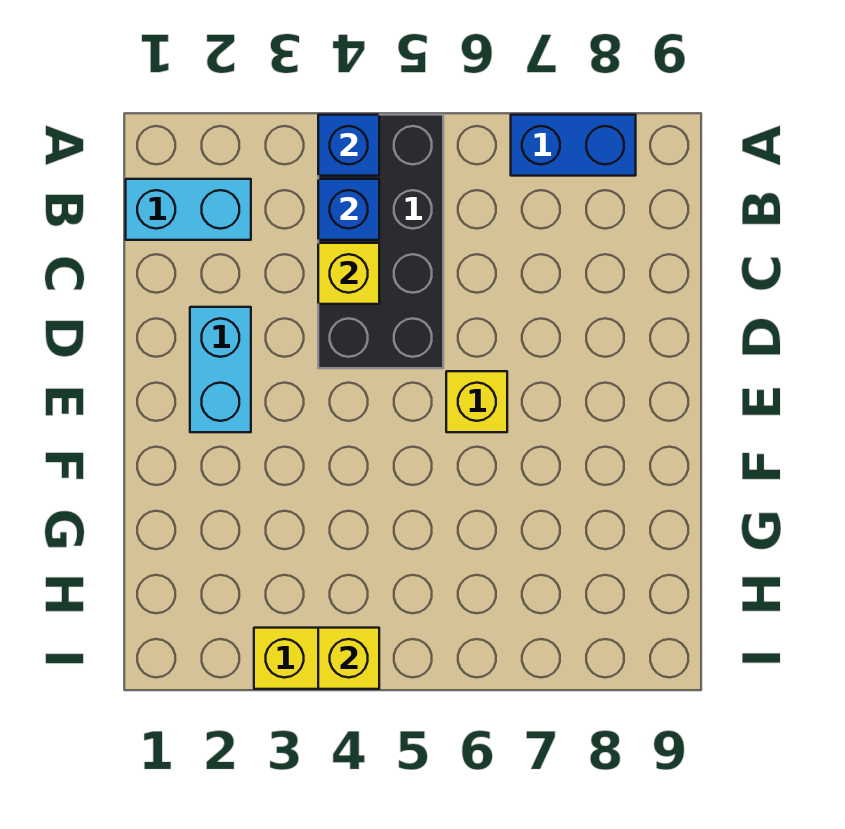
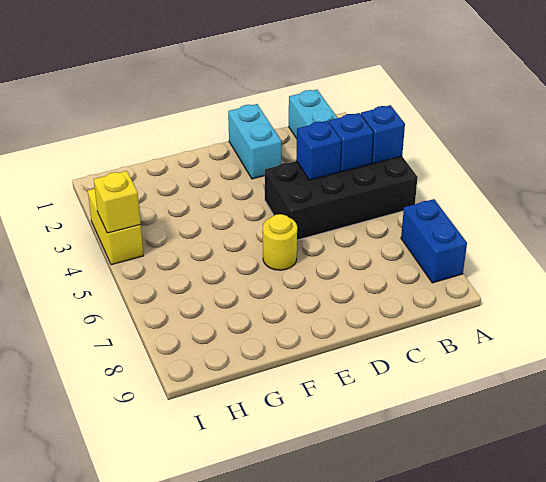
yellow 1x1 brick [318,243,379,304] -> blue 1x1 brick [296,121,341,180]
cyan 1x2 brick [190,307,251,432] -> cyan 1x2 brick turned to [228,104,281,179]
yellow 1x1 brick [446,371,507,432] -> yellow 1x1 round brick [263,214,297,270]

